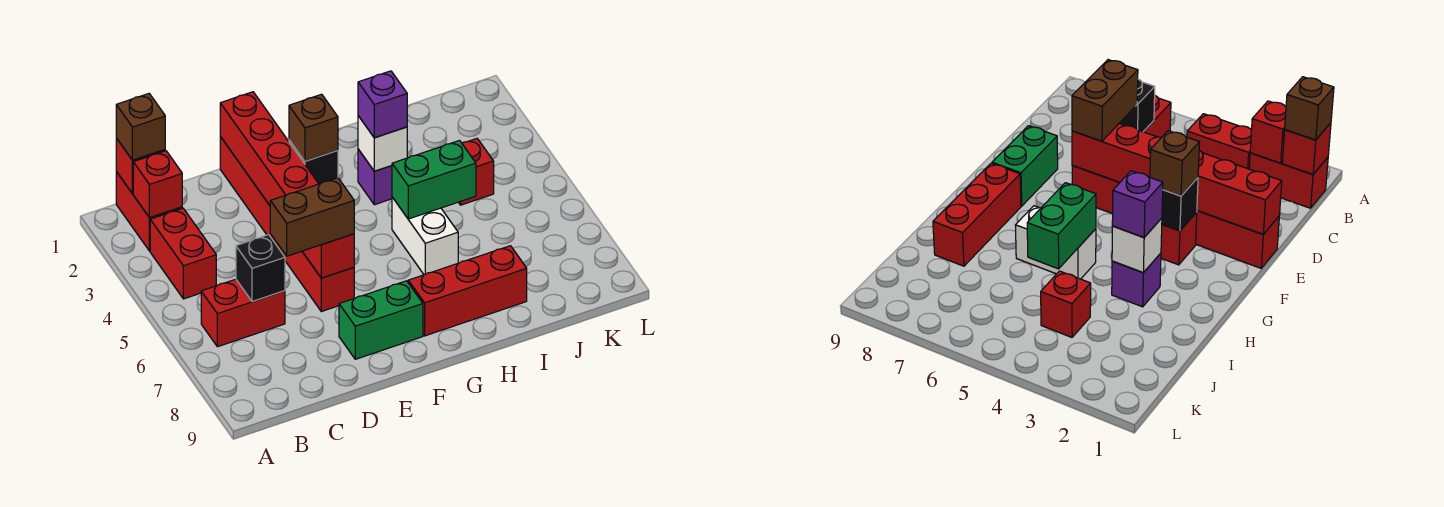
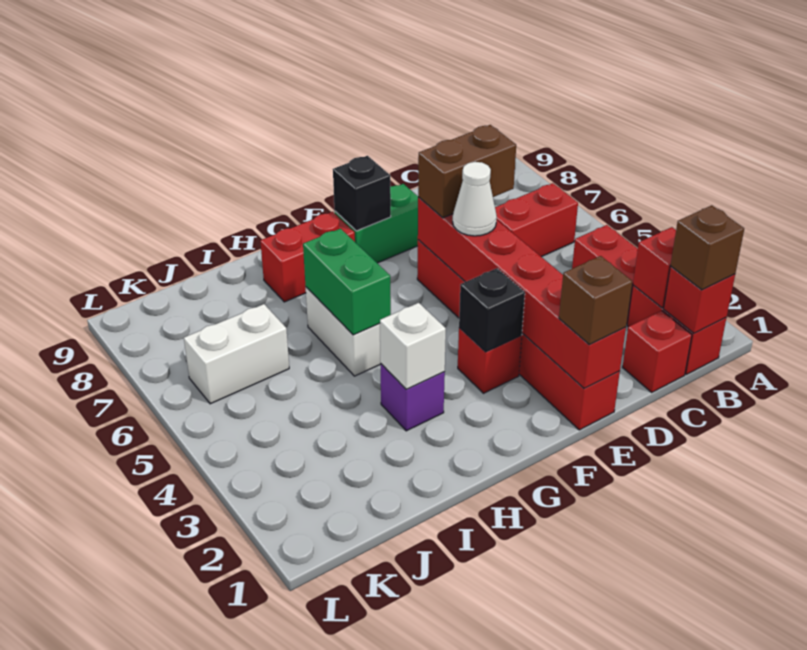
black 1x1 brick [236,235,285,302] -> black 1x1 brick moved to [333,156,391,231]
none -> white 1x1 cone [453,162,497,236]
brown 1x1 brick [289,94,338,161] -> brown 1x1 brick moved to [559,256,632,345]
red 1x3 brick [408,246,527,336] -> red 1x2 brick [260,212,355,302]
purple 1x1 brick [358,71,407,138] -> none
green 1x2 brick [392,141,476,219] -> green 1x2 brick turned to [303,229,391,335]
red 1x1 brick [459,139,494,205] -> red 1x1 brick moved to [623,311,692,392]
none -> white 1x2 brick [184,304,289,404]

